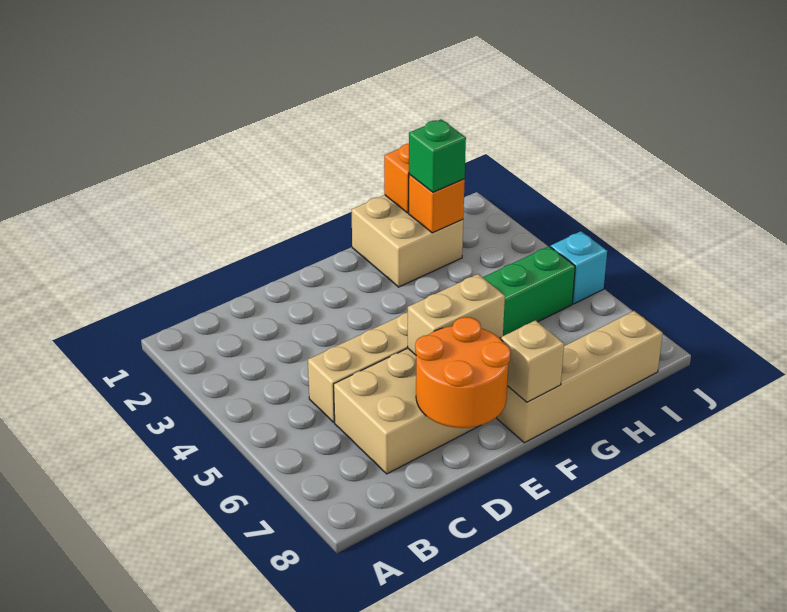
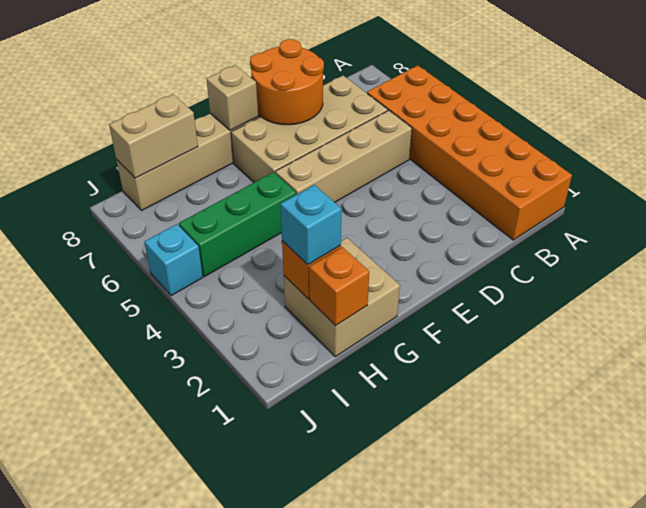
none -> orange 2x6 brick [367,65,572,240]
tan 1x2 brick [408,274,505,355] -> tan 1x2 brick moved to [109,94,198,178]
green 1x1 brick [409,119,466,192] -> cyan 1x1 brick [280,185,341,265]

